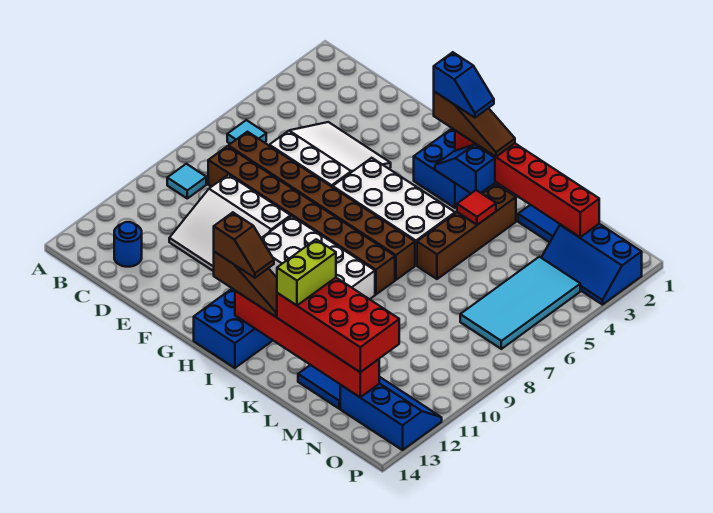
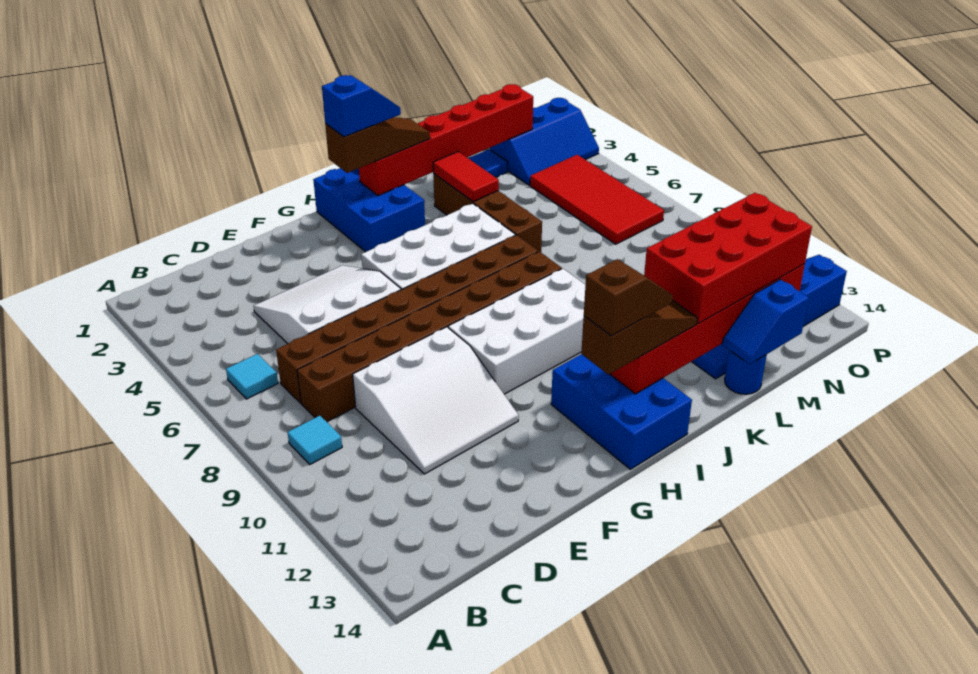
blue 1x1 round brick [114,222,142,267] -> blue 1x1 round brick moved to [725,350,767,394]
blue 1x2 slope [435,145,495,193] -> blue 1x2 slope moved to [722,279,809,364]
red 1x1 tile [457,190,496,225] -> red 1x2 tile [433,152,499,202]
lime 1x2 brick [277,239,336,305] -> none
cyan 2x4 tile [460,257,580,349] -> red 2x4 tile [530,155,664,244]

